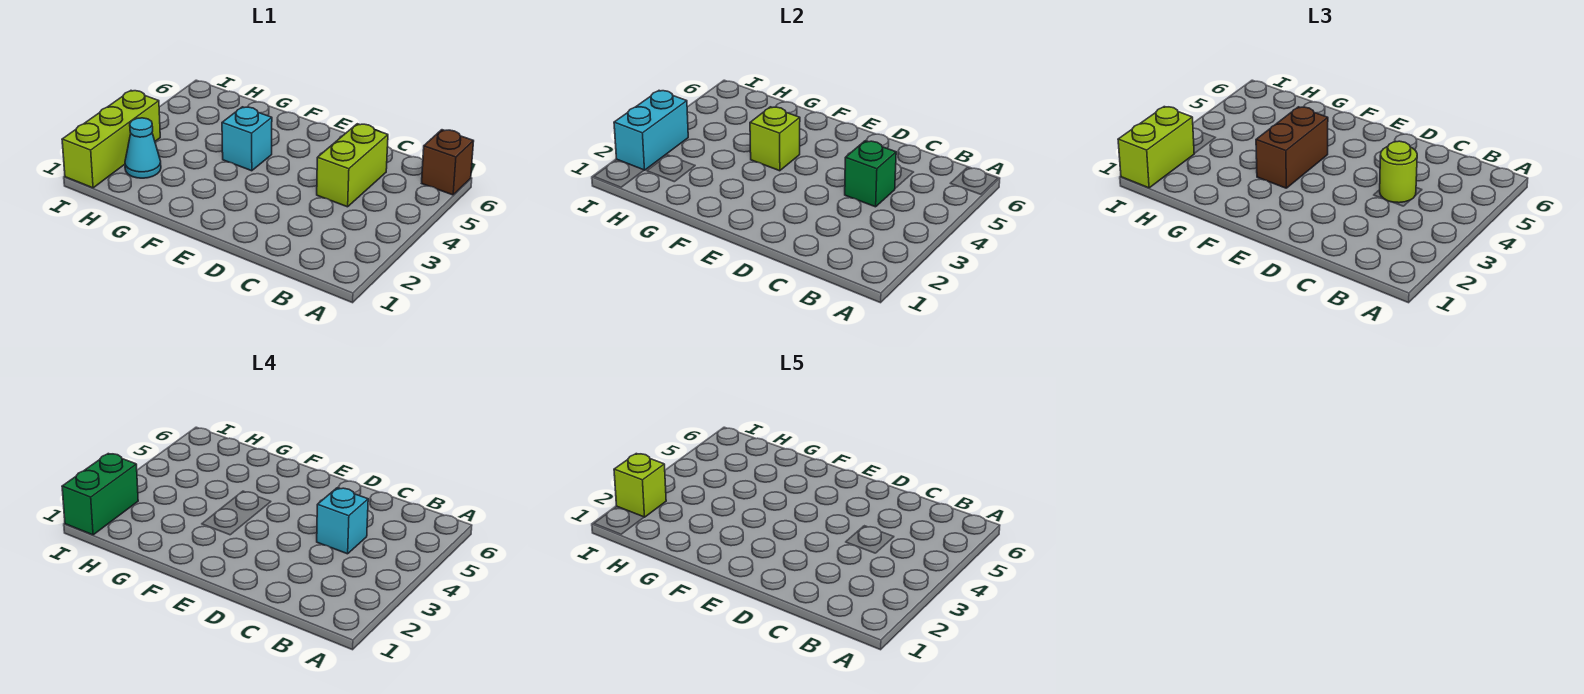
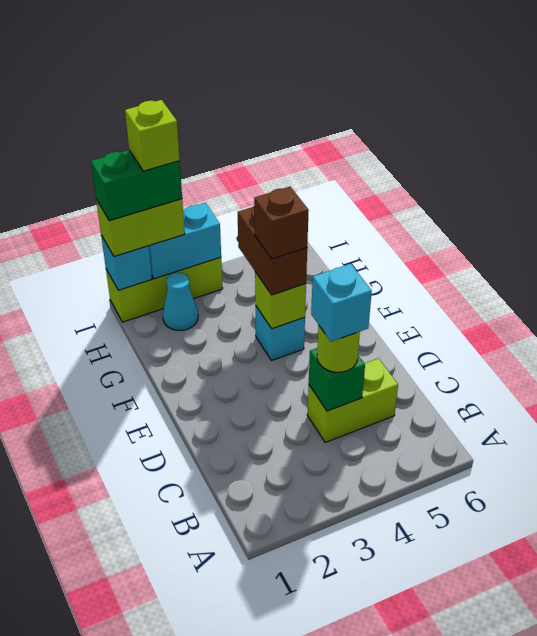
brown 1x1 brick [422,130,474,195] -> brown 1x1 brick moved to [254,187,309,259]
brown 1x2 brick [1256,107,1328,188] -> brown 1x2 brick turned to [238,206,307,295]
none -> cyan 1x1 brick [101,236,152,290]

